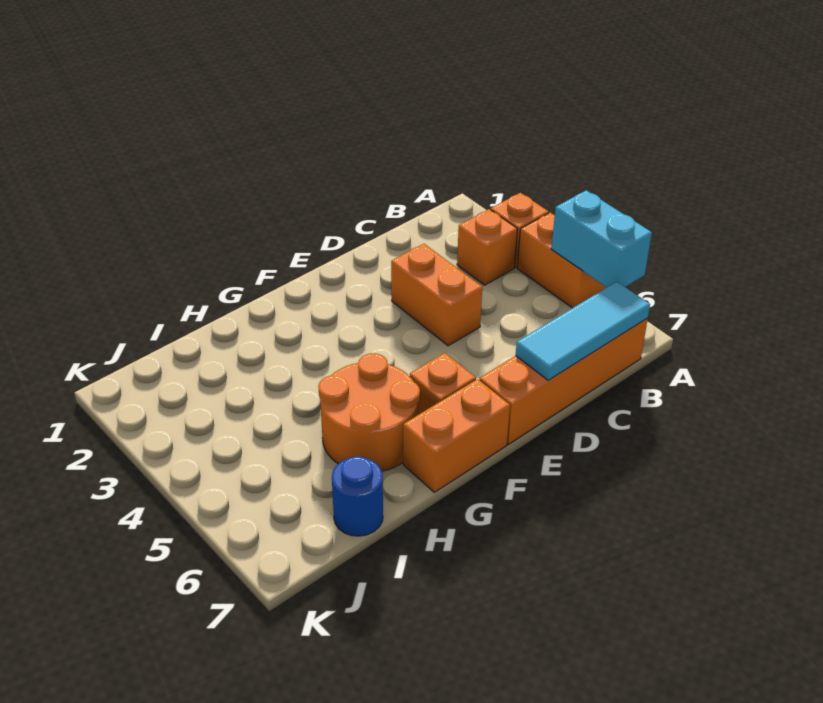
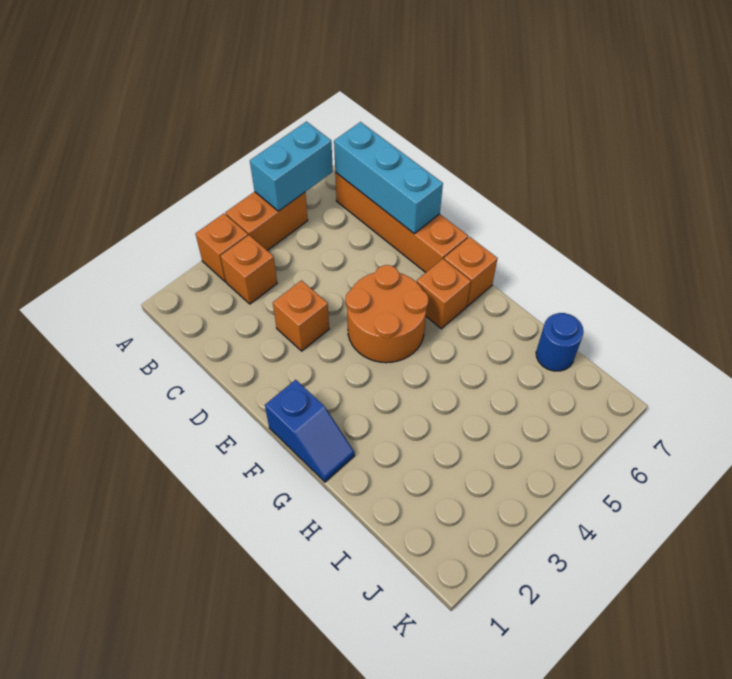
cyan 1x3 tile [516,282,650,380] -> cyan 1x3 brick [334,122,443,234]
orange 1x2 brick [391,244,482,346] -> orange 1x1 brick [273,280,329,351]
none -> blue 1x2 slope [265,380,355,482]
orange 1x2 brick [403,379,510,492] -> orange 1x1 brick [444,237,498,306]
orange 2x2 round brick [318,353,420,471] -> orange 2x2 round brick moved to [346,265,429,363]

